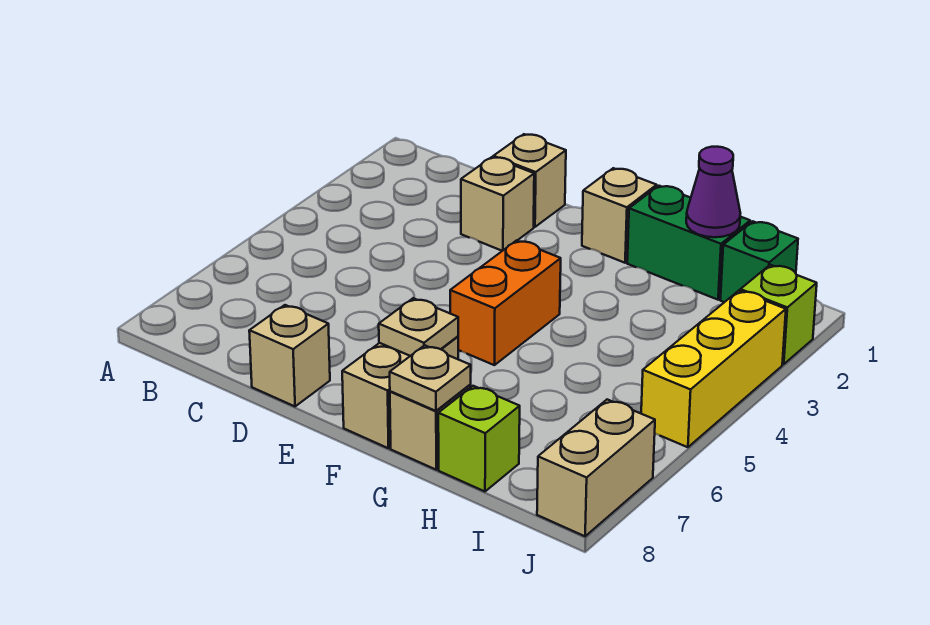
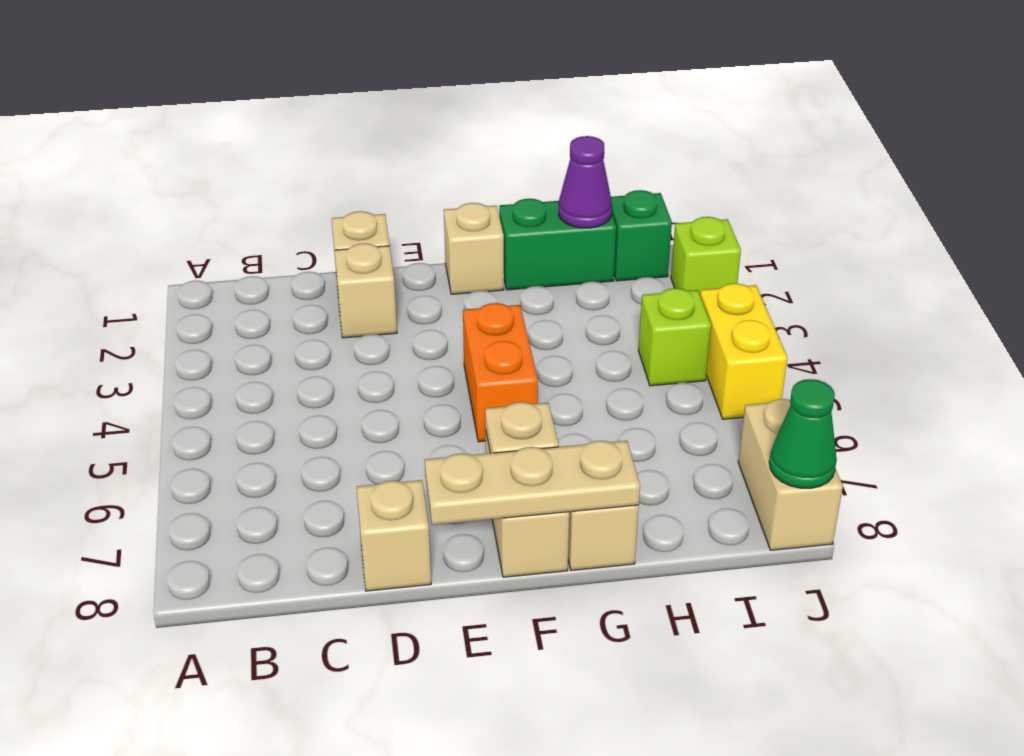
tan 1x1 plate [390,345,471,411] -> tan 1x3 plate [425,441,640,525]
lime 1x1 brick [438,386,520,491] -> lime 1x1 brick moved to [638,288,711,386]
yellow 1x3 brick [641,291,786,447] -> yellow 1x2 brick [700,283,787,419]
none -> green 1x1 cone [769,379,837,488]

